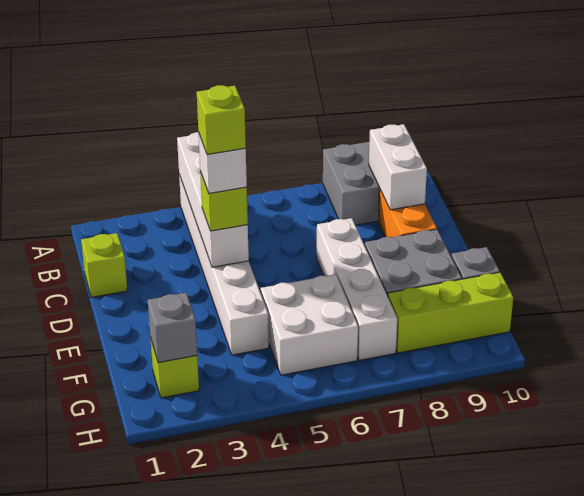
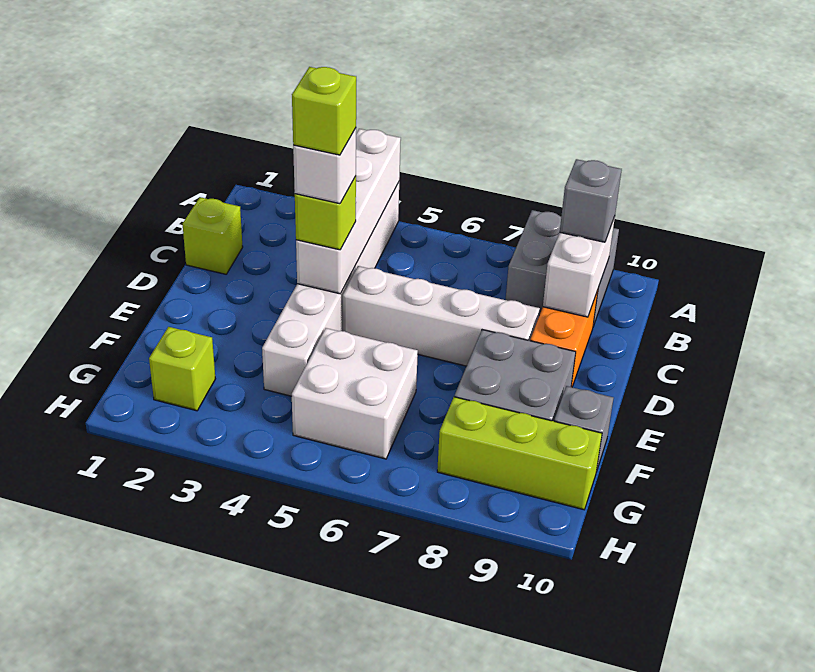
white 1x4 brick [317,218,397,360] -> white 1x4 brick turned to [343,266,540,366]
grey 1x1 brick [148,293,197,363] -> grey 1x1 brick moved to [560,159,622,242]

